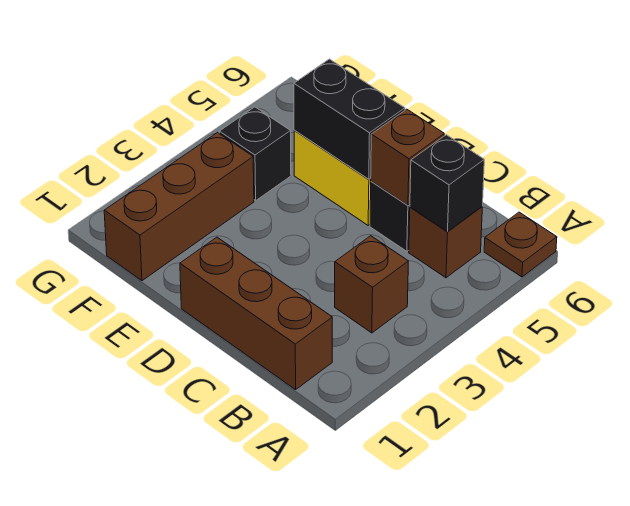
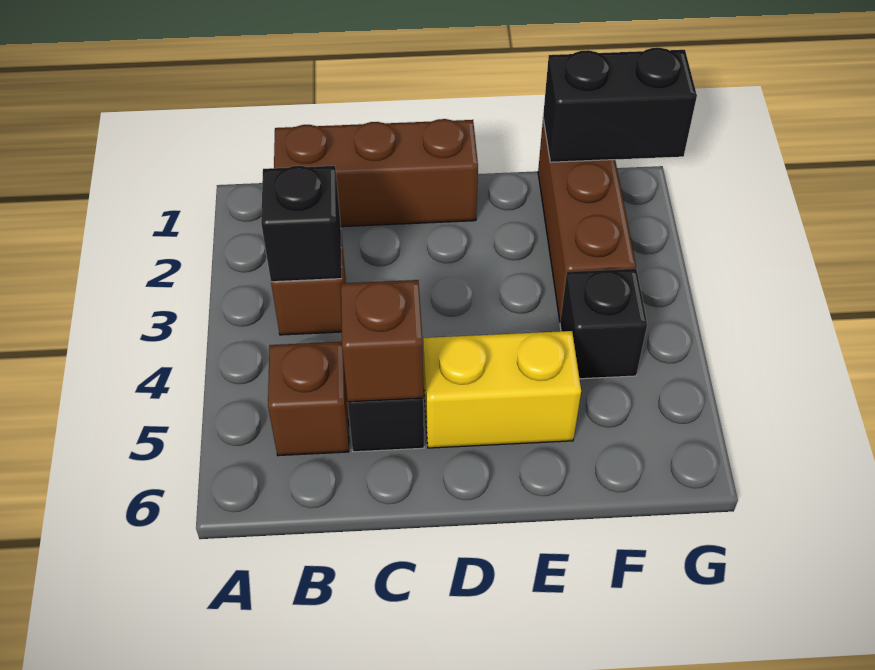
brown 1x1 plate [484,212,557,277] -> none
black 1x1 brick [410,135,484,232] -> black 1x1 brick moved to [261,166,342,282]
black 1x2 brick [294,59,405,179] -> black 1x2 brick moved to [543,48,697,162]

